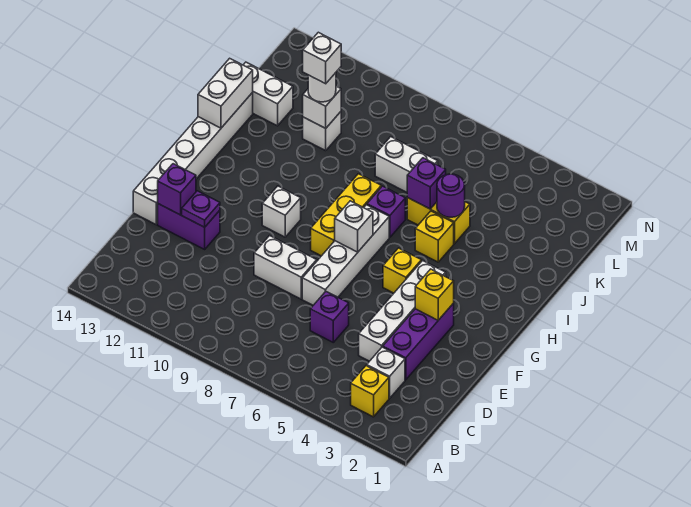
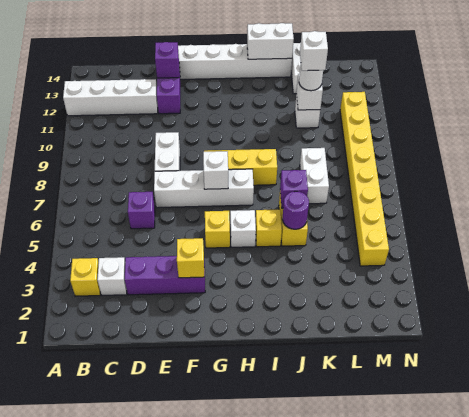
white 1x4 brick [359,261,446,361] -> white 1x4 brick moved to [63,79,158,116]
purple 1x1 plate [182,191,220,227] -> none
white 1x1 brick [262,186,301,237] -> white 1x1 brick moved to [230,210,256,247]
purple 1x1 brick [367,186,405,237] -> none
none -> yellow 1x8 brick [340,92,389,266]

